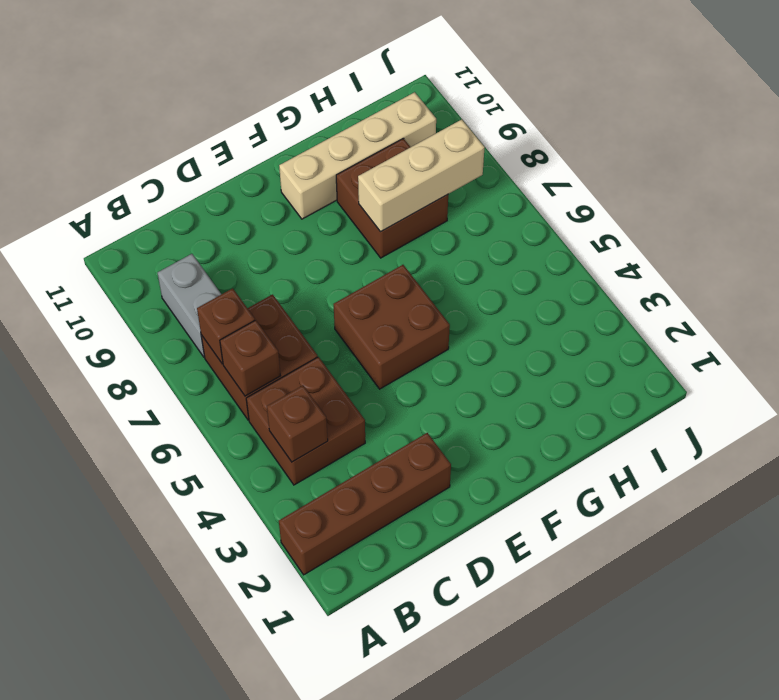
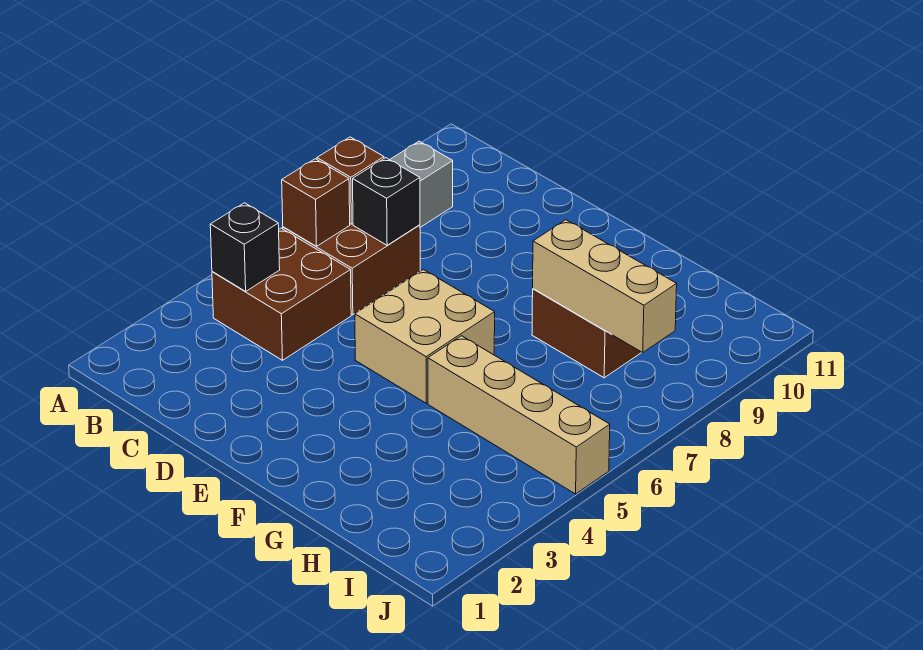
brown 1x4 brick [279,433,451,575] -> none
brown 1x1 brick [267,385,328,462] -> black 1x1 brick [210,203,280,291]
none -> black 1x1 brick [353,158,420,245]
brown 2x2 brick [334,265,450,389] -> tan 2x2 brick [355,270,495,403]
tan 1x4 brick [279,92,436,219] -> tan 1x4 brick moved to [428,336,610,494]

